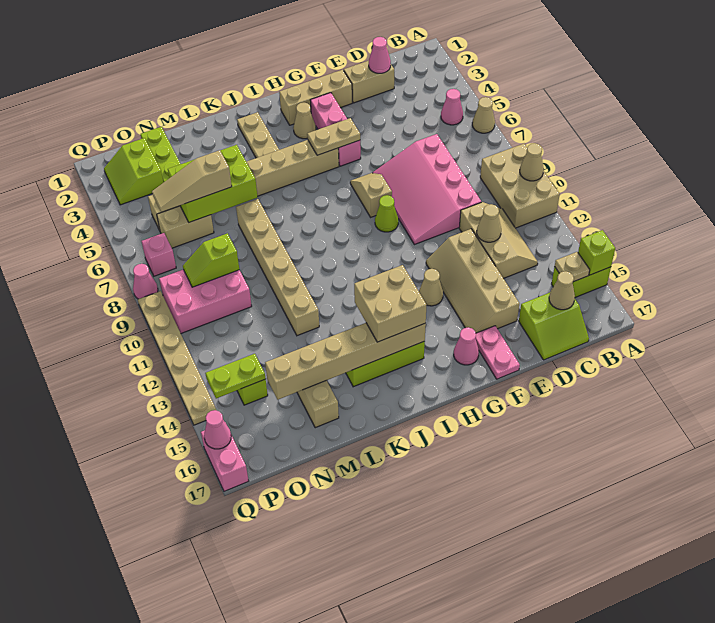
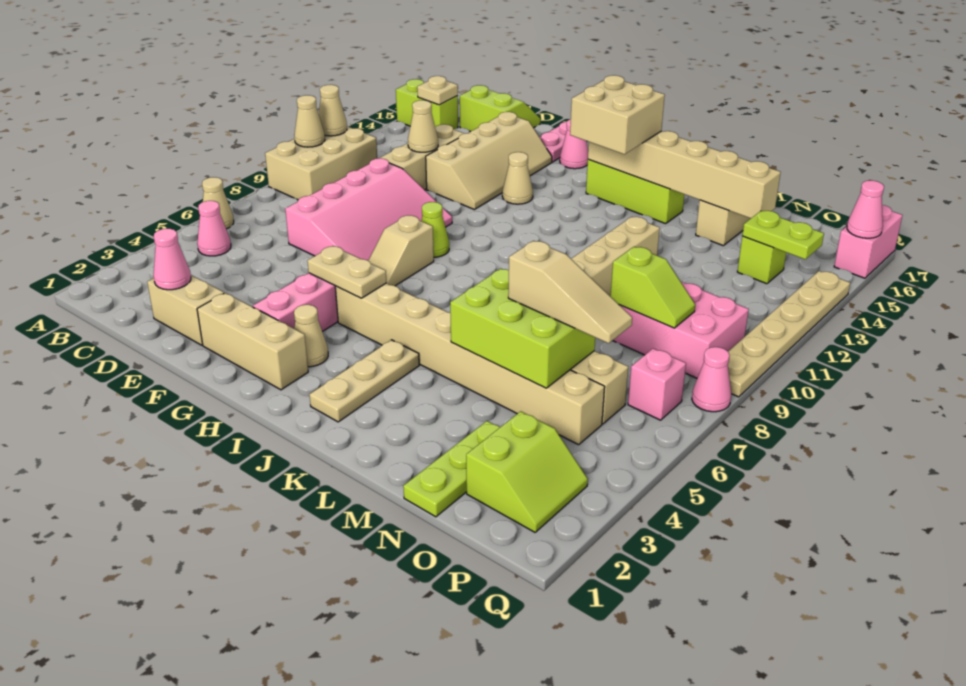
lime 1x1 brick [578,230,615,275] -> none
tan 1x1 cone [549,271,575,310] -> tan 1x1 cone moved to [319,85,347,136]

